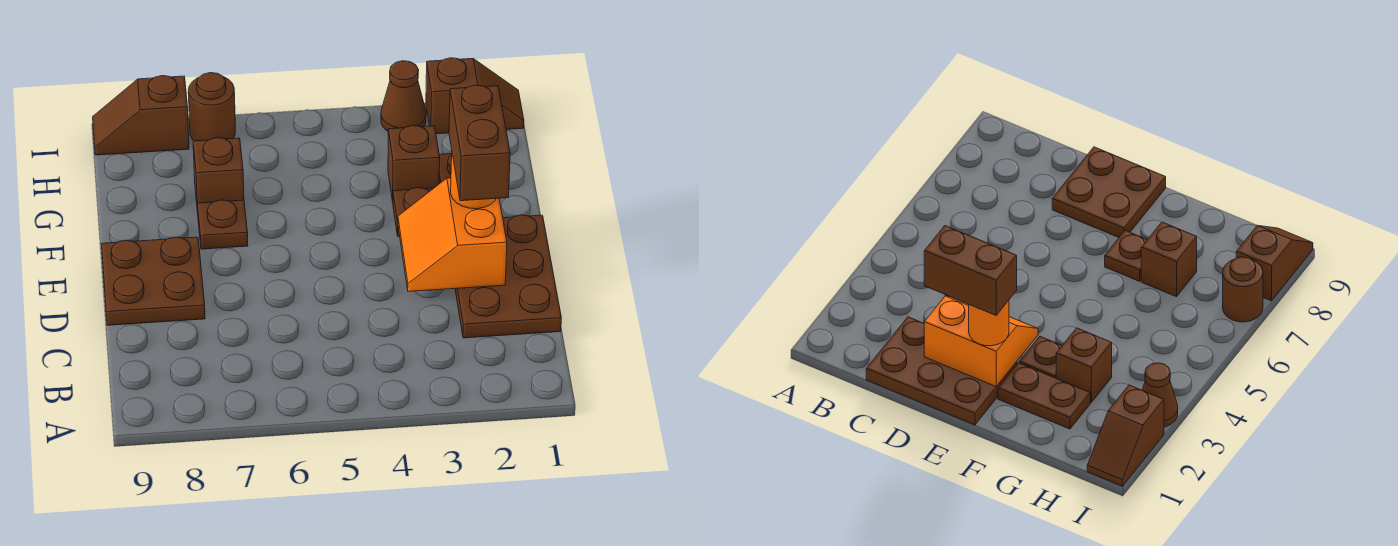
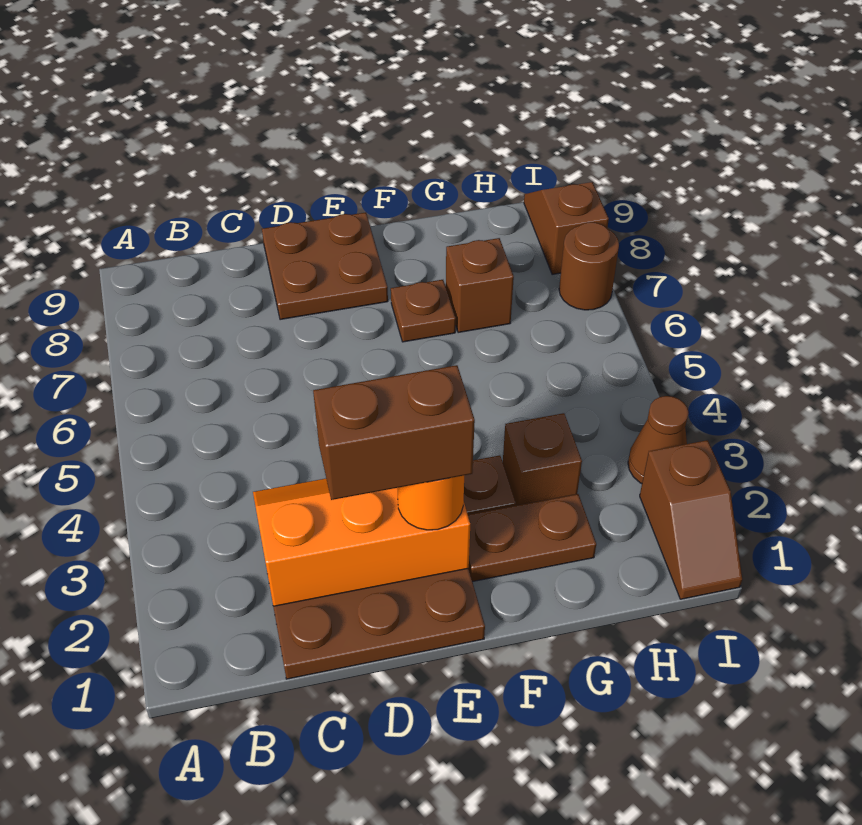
orange 2x2 slope [398,178,507,292] -> orange 2x3 slope [253,479,470,606]

